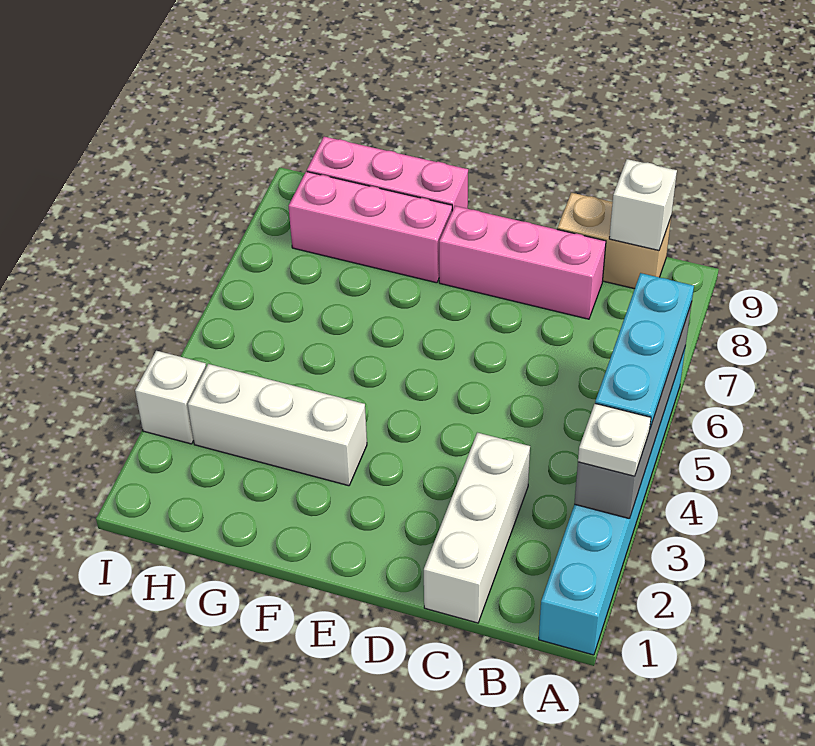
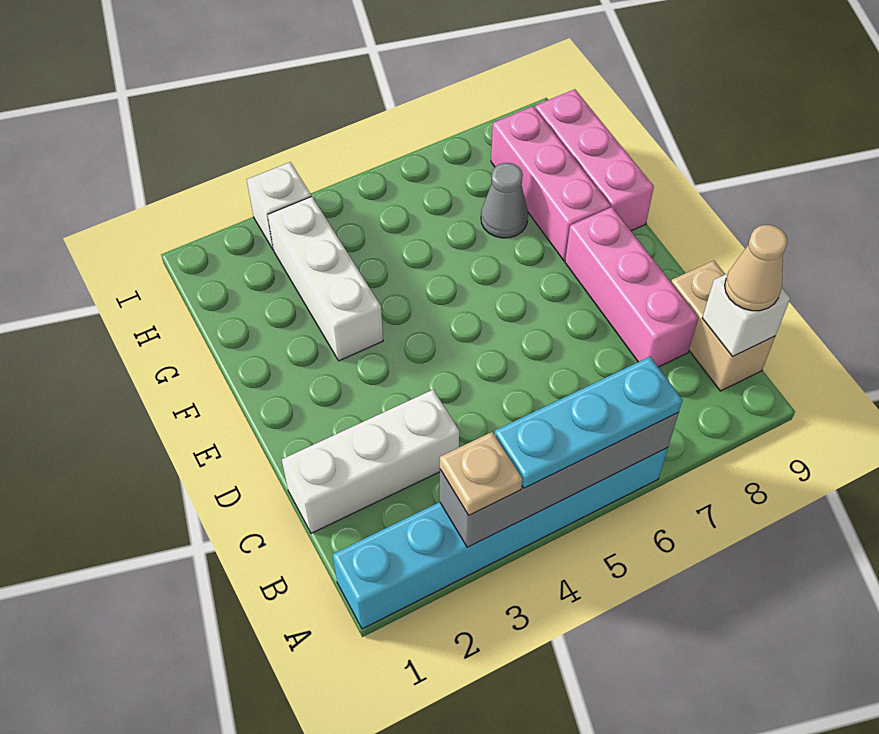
white 1x1 plate [578,404,651,476] -> tan 1x1 plate [440,432,522,515]
none -> tan 1x1 cone [725,225,787,311]
none -> grey 1x1 cone [481,163,528,238]

